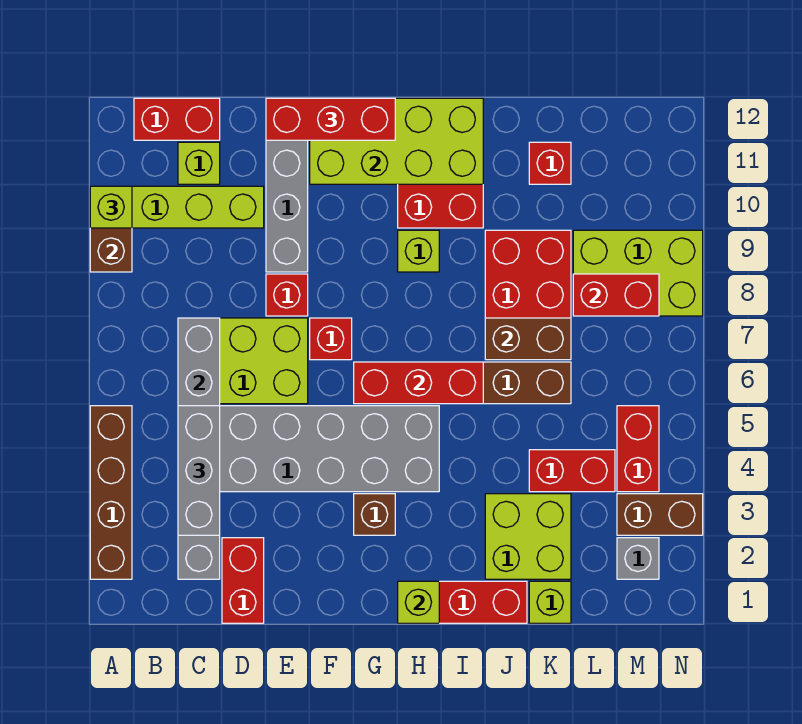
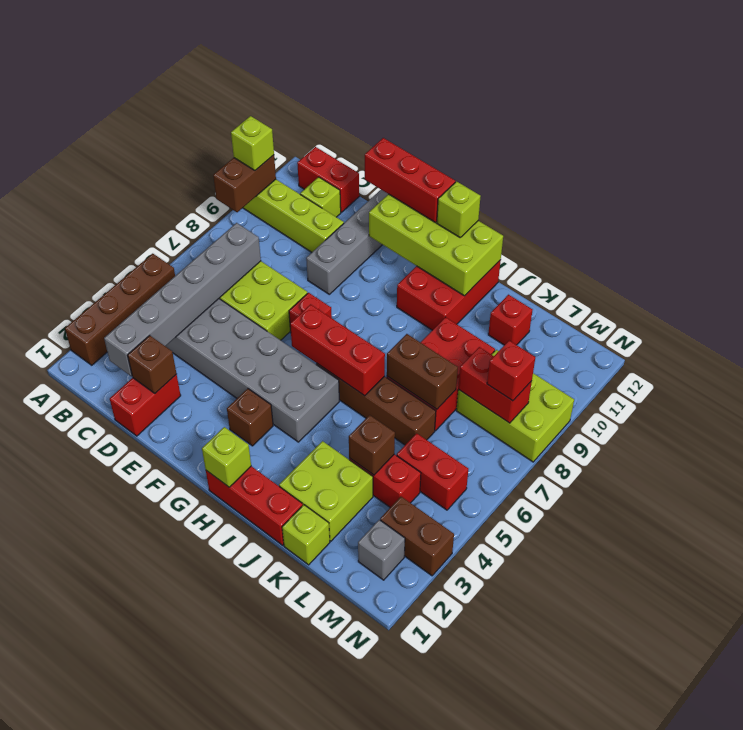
grey 1x3 brick [178,406,220,535] -> none
none -> brown 1x1 brick [128,335,176,393]
red 1x1 brick [266,274,308,316] -> red 1x1 brick moved to [487,341,535,401]
lime 1x1 brick [398,230,439,272] -> lime 1x1 brick moved to [437,181,481,237]
none -> brown 1x1 brick [349,415,395,475]
red 1x2 brick [617,406,659,492] -> red 1x2 brick turned to [397,433,468,510]

